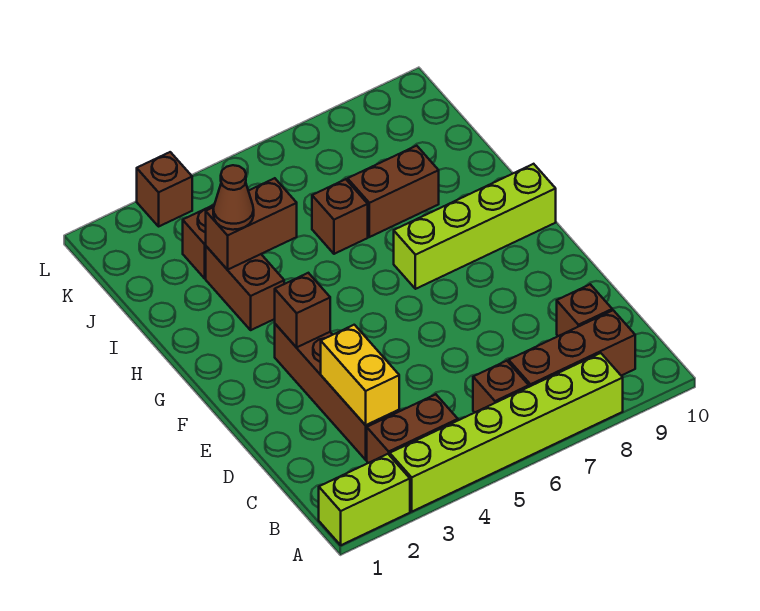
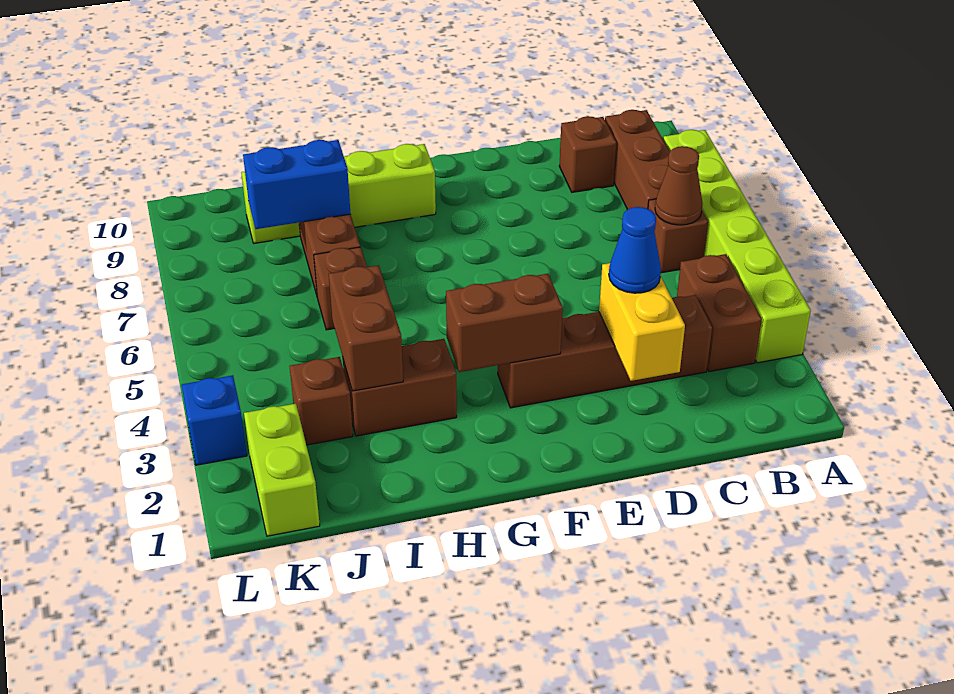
lime 1x2 brick [319,454,410,545] -> lime 1x2 brick moved to [244,404,320,536]
yellow 1x2 brick [321,325,399,425] -> yellow 1x2 brick turned to [599,263,685,381]
none -> blue 1x1 cone [609,207,661,293]
brown 1x1 brick [275,273,330,348] -> brown 1x2 brick [446,274,563,372]
lime 1x4 brick [394,164,556,289] -> lime 1x4 brick turned to [241,144,436,243]
brown 1x1 cone [213,165,254,230] -> brown 1x1 cone moved to [655,146,703,225]
none -> blue 1x2 brick [243,140,350,229]
brown 1x1 brick [137,152,192,226] -> blue 1x1 brick [182,375,247,465]

